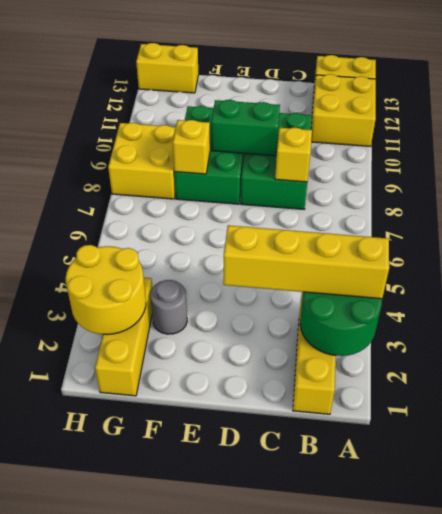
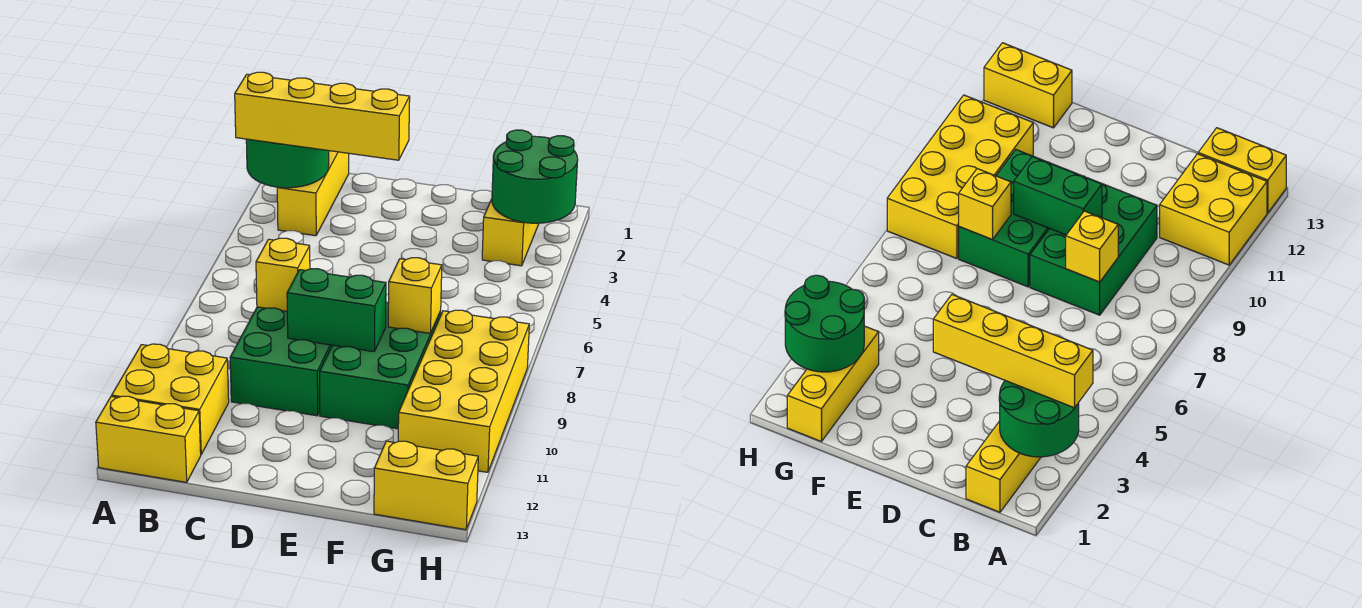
grey 1x1 round brick [150,280,187,334] -> none
yellow 2x2 round brick [66,245,146,335] -> green 2x2 round brick [492,130,578,223]
yellow 2x2 brick [108,123,176,199] -> yellow 2x4 brick [398,310,529,472]

